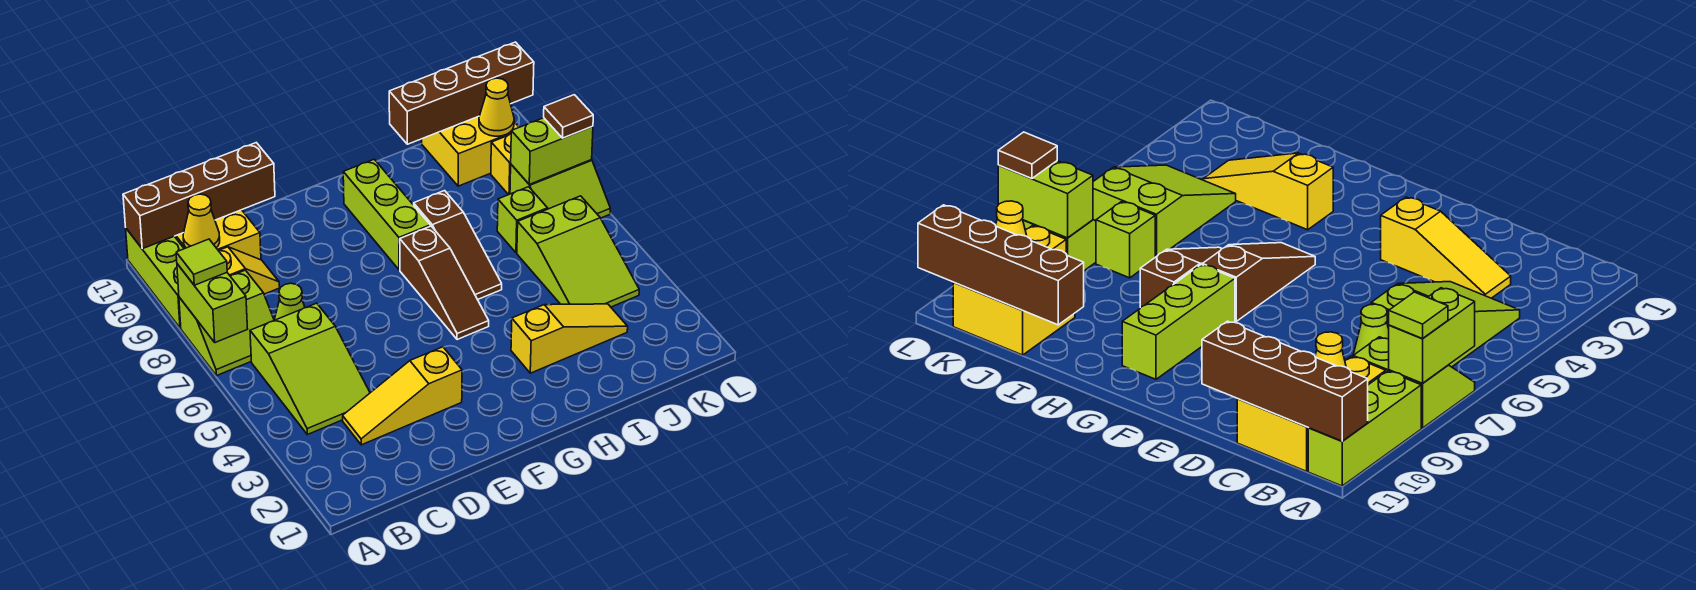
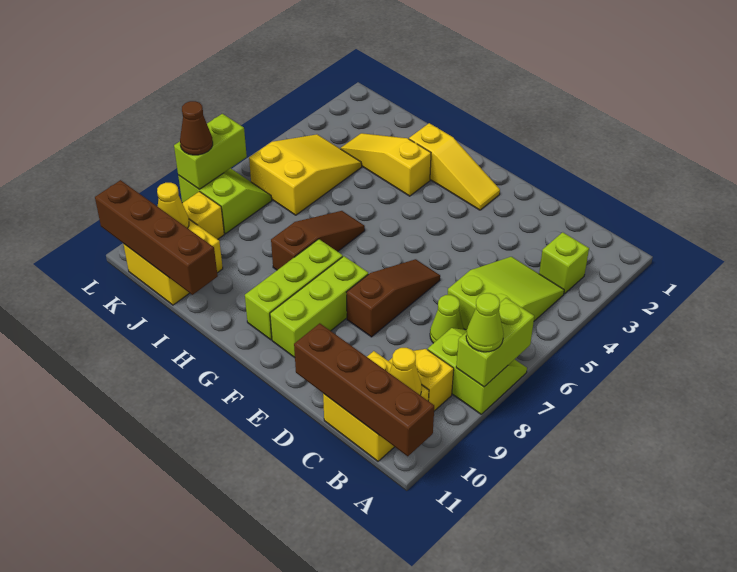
lime 1x1 tile [176,239,227,285] -> lime 1x1 cone [466,293,504,352]
lime 1x3 brick [126,229,184,328] -> lime 1x3 brick moved to [270,256,368,358]
yellow 1x3 slope [343,347,462,445] -> yellow 1x3 slope moved to [409,123,500,210]
brown 1x3 slope [400,226,489,340] -> brown 1x3 slope moved to [346,259,440,337]
lime 2x3 slope [517,196,639,307] -> yellow 2x3 slope [249,134,362,215]
lime 1x1 brick [497,187,548,253] -> lime 1x1 brick moved to [539,232,589,294]
lime 1x2 brick [511,118,593,184] -> lime 1x2 brick turned to [174,114,247,189]
brown 1x1 tile [544,95,593,138] -> brown 1x1 cone [180,101,213,155]

